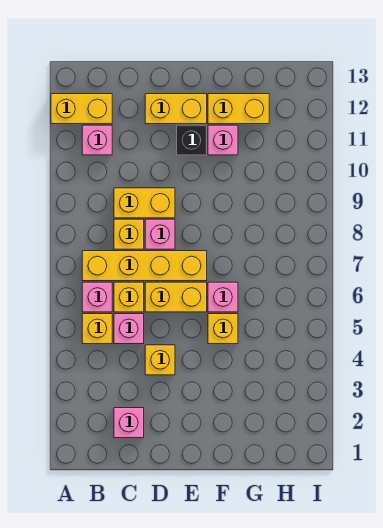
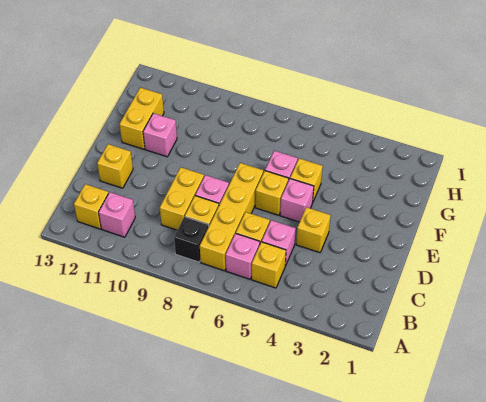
yellow 1x2 brick [51,94,112,124] -> yellow 1x1 brick [74,184,109,229]
pink 1x1 brick [114,408,144,438] -> pink 1x1 brick moved to [280,179,314,222]
yellow 1x2 brick [145,282,207,312] -> yellow 1x1 brick [255,171,289,215]
yellow 1x2 brick [145,94,207,124] -> yellow 1x1 brick [97,144,133,188]
black 1x1 brick [177,125,207,155] -> black 1x1 brick moved to [174,217,209,262]

